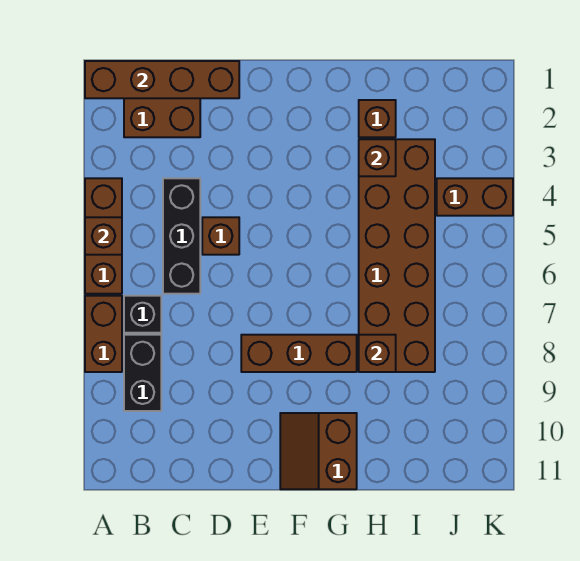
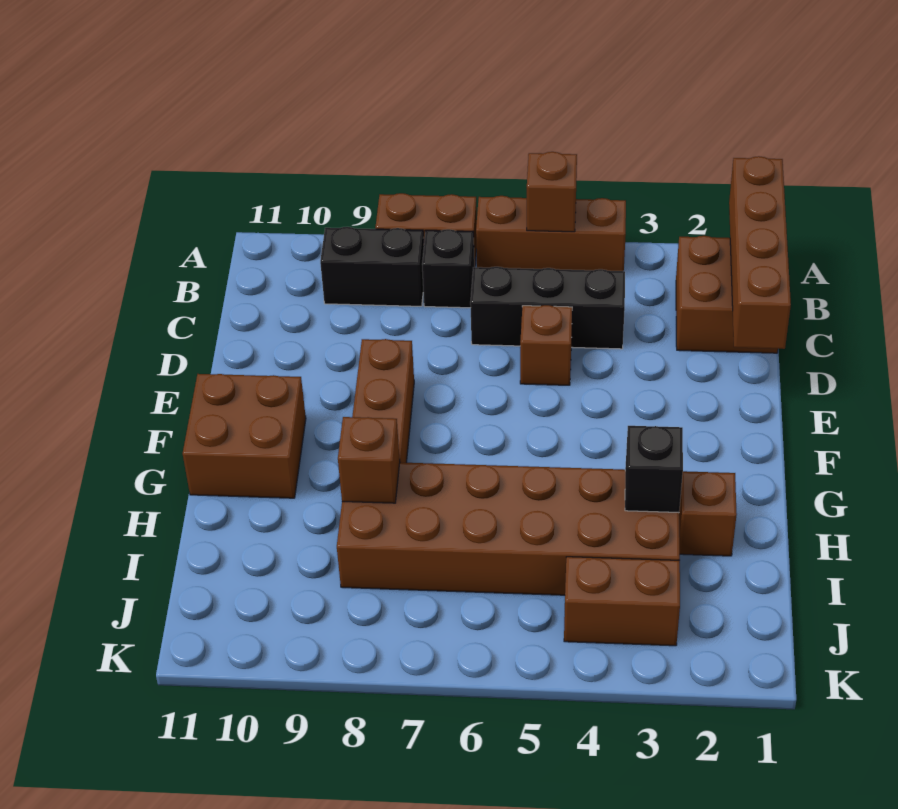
brown 2x2 slope [280,413,357,489] -> brown 2x2 brick [183,374,306,498]
brown 1x1 brick [359,139,396,176] -> black 1x1 brick [625,426,683,513]
brown 1x2 brick [437,178,513,216] -> brown 1x2 brick turned to [564,557,680,646]

